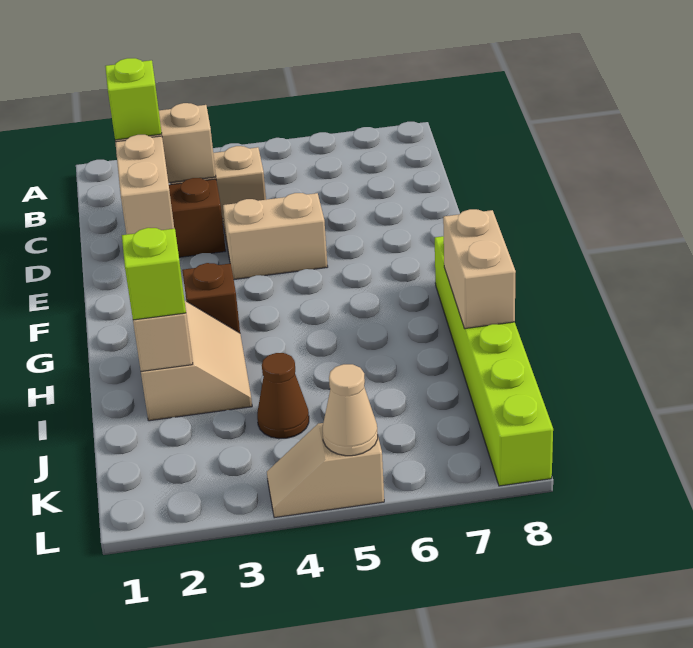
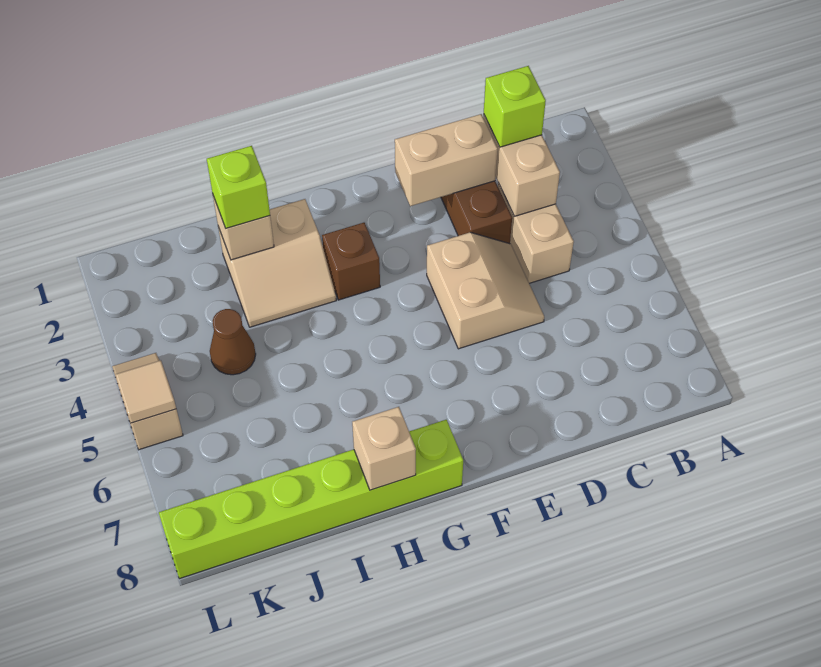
tan 1x2 brick [443,209,516,329] -> tan 1x1 brick [352,407,416,490]
tan 1x1 cone [323,364,378,456] -> tan 1x1 tile [115,360,176,423]

